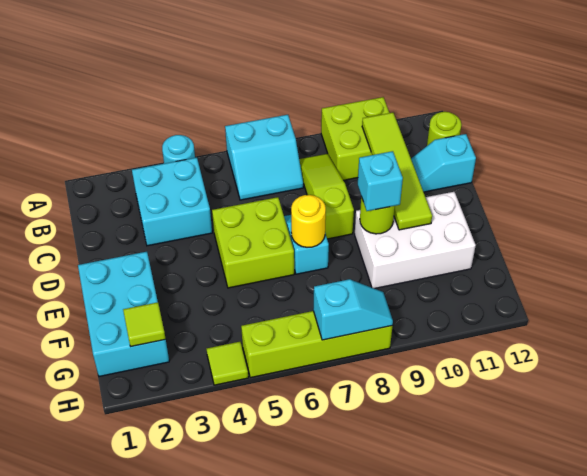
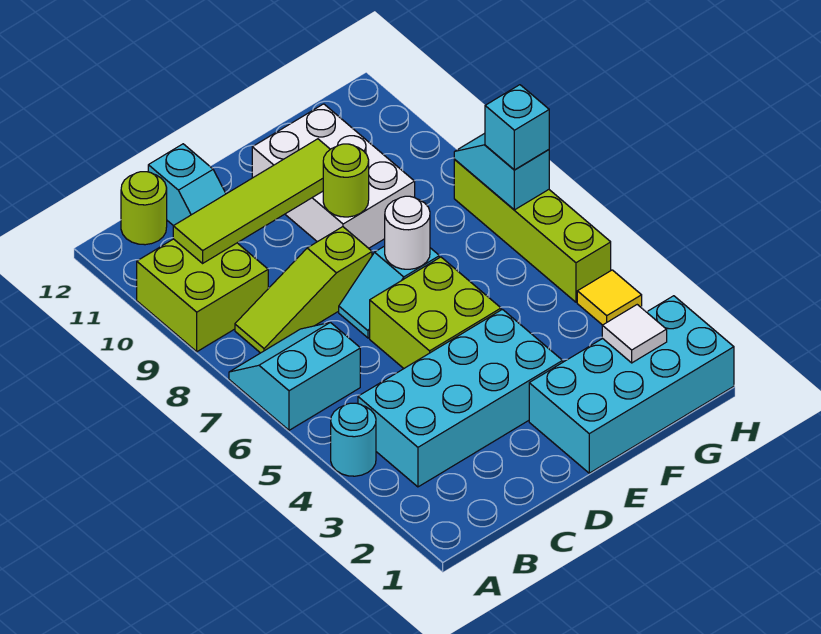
cyan 2x2 slope [225,115,303,200] -> cyan 2x2 slope turned to [229,322,360,430]
cyan 2x2 brick [132,158,212,246] -> cyan 2x4 brick [358,309,563,487]
cyan 2x3 brick [78,252,169,376] -> cyan 2x4 brick [529,296,734,473]
yellow 1x1 round brick [291,195,326,247] -> white 1x1 round brick [385,196,430,269]
cyan 1x1 brick [358,151,403,211] -> cyan 1x1 brick moved to [485,85,549,170]
lime 1x1 tile [123,302,166,347] -> white 1x1 tile [602,305,667,363]
lime 1x1 tile [207,342,248,385] -> yellow 1x1 tile [577,270,642,325]

